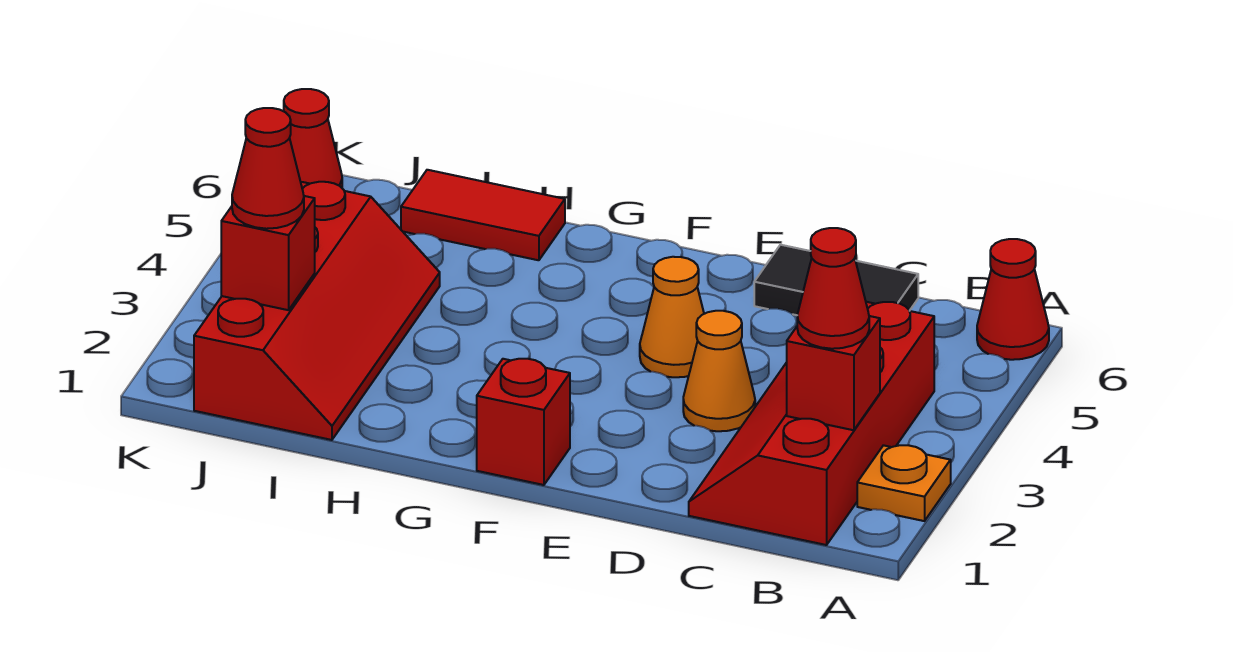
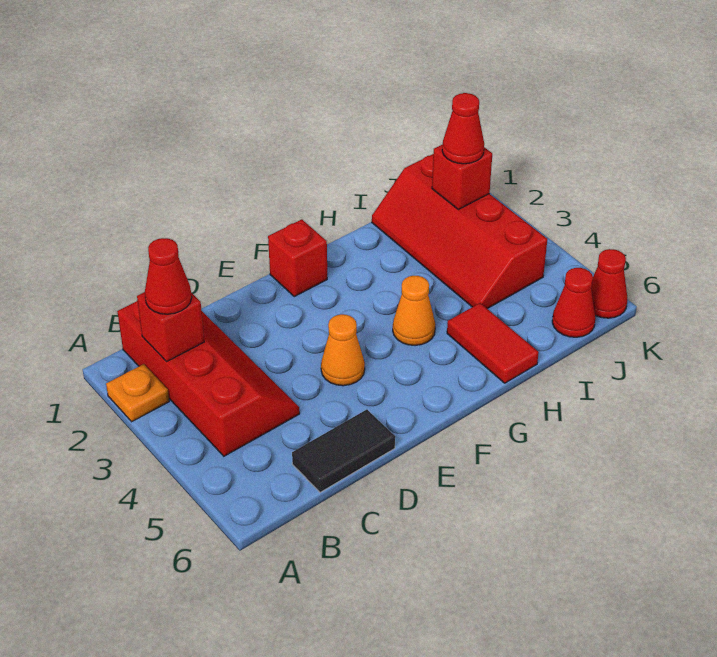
red 1x1 cone [977,239,1049,360] -> red 1x1 cone moved to [552,268,595,337]
orange 1x1 cone [683,311,755,431] -> orange 1x1 cone moved to [393,276,435,345]
red 1x2 tile [401,170,565,260] -> red 1x2 tile turned to [447,303,539,383]

